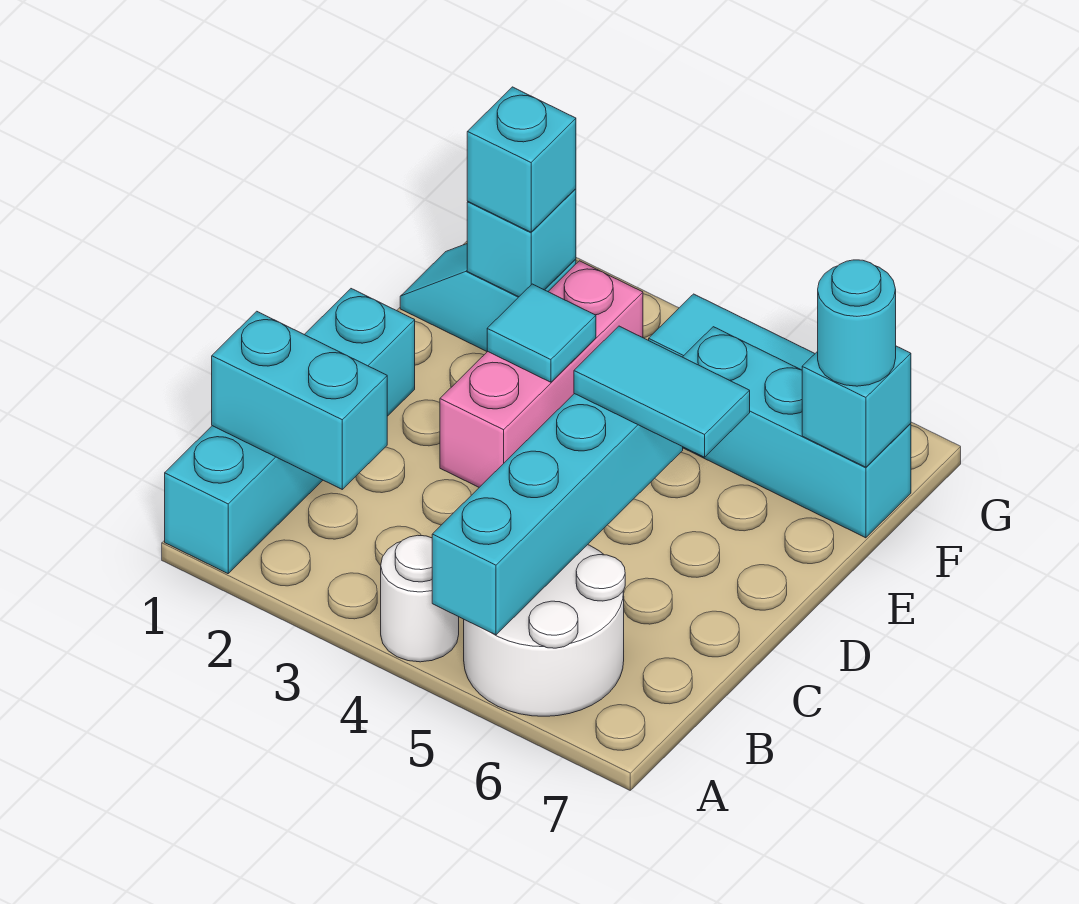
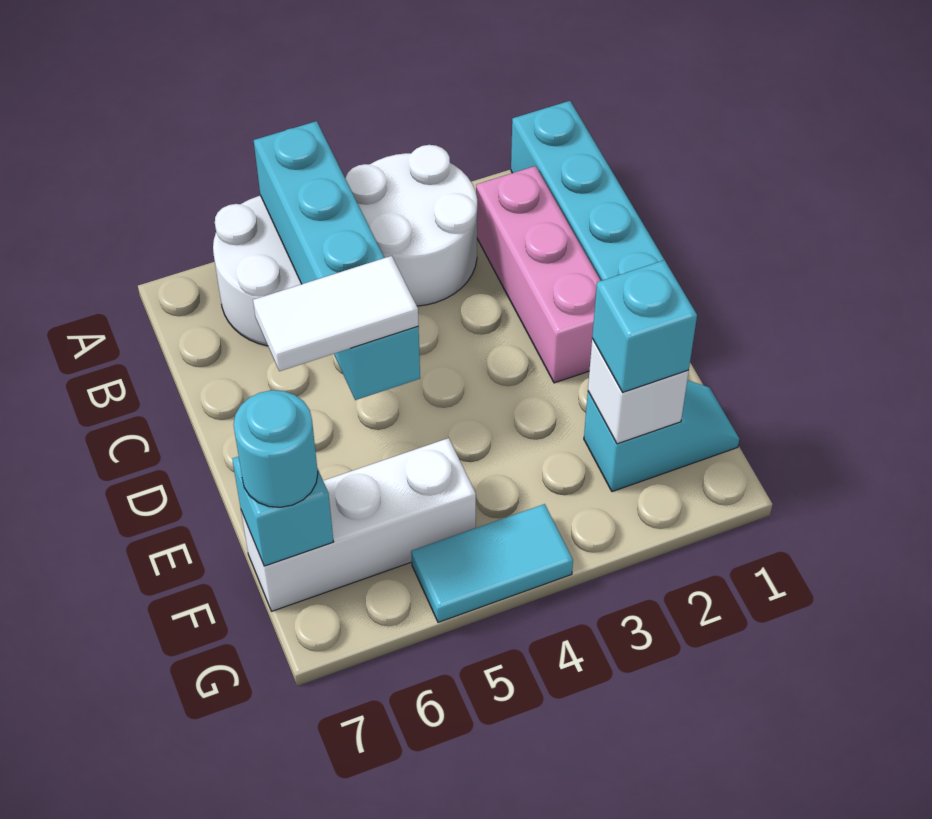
white 1x1 round brick [381,535,459,662] -> white 2x2 round brick [346,145,477,306]
cyan 1x2 brick [212,311,387,489] -> none
pink 1x3 brick [440,261,643,487] -> pink 1x3 brick moved to [476,166,601,383]
cyan 1x2 tile [574,326,750,457] -> white 1x2 tile [253,256,419,371]
cyan 1x1 tile [487,284,596,382] -> none
cyan 1x1 brick [467,189,576,297] -> white 1x1 brick [588,339,689,444]
cyan 1x3 brick [683,327,911,538] -> white 1x3 brick [241,438,476,611]

